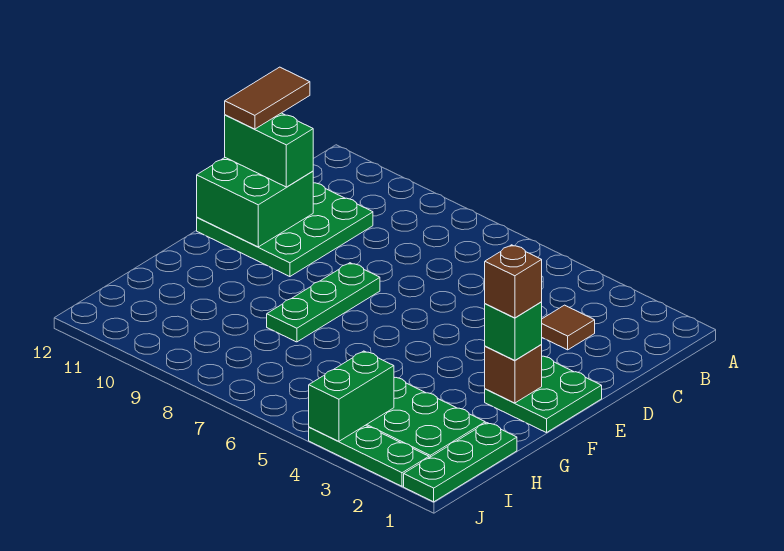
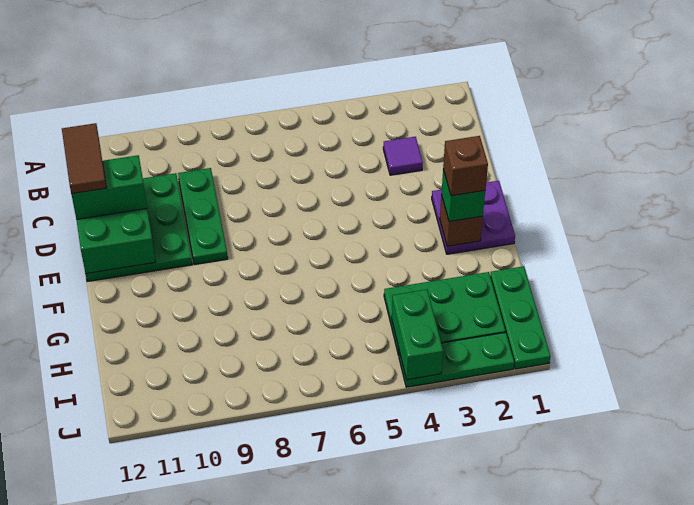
brown 1x1 tile [542,305,595,350] -> purple 1x1 tile [383,137,423,175]
green 2x2 plate [485,356,602,433] -> purple 2x2 plate [432,181,515,254]
green 1x3 plate [267,263,380,342] -> green 1x3 plate moved to [178,168,228,265]

